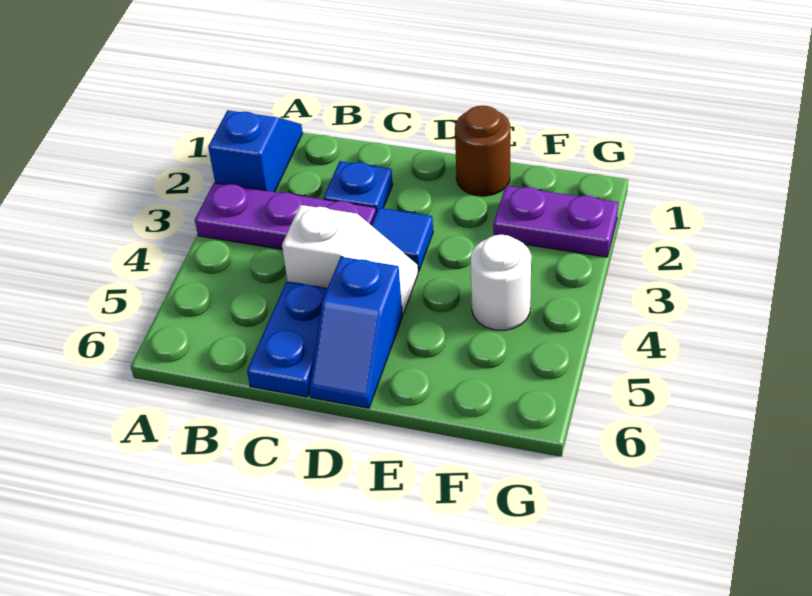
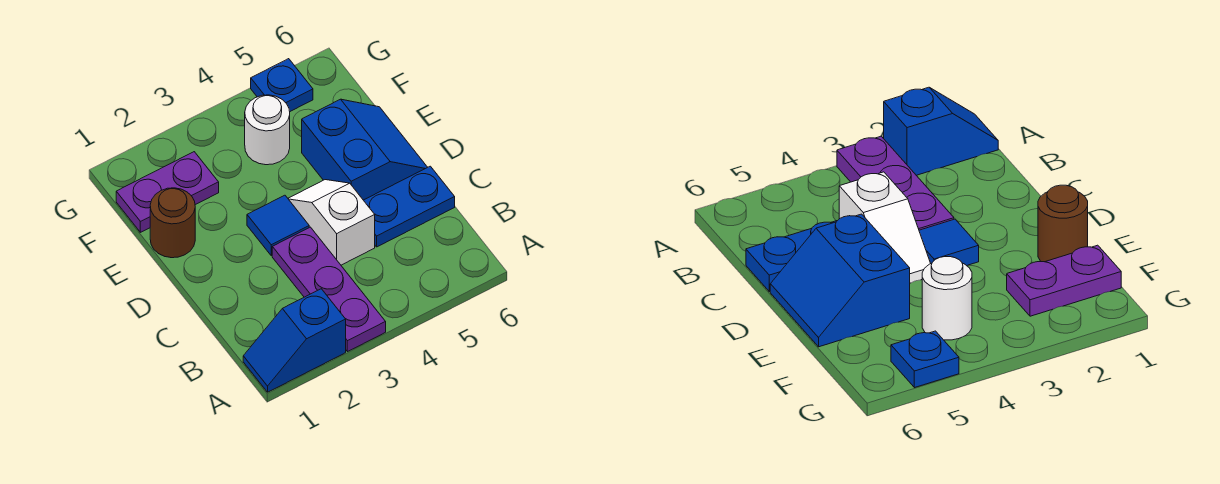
blue 1x1 plate [324,161,393,213] -> blue 1x1 plate moved to [251,59,313,111]
blue 1x2 slope [309,257,402,408] -> blue 2x2 slope [302,99,427,200]
purple 1x2 plate [493,186,618,257] -> purple 1x2 plate turned to [116,152,219,232]

